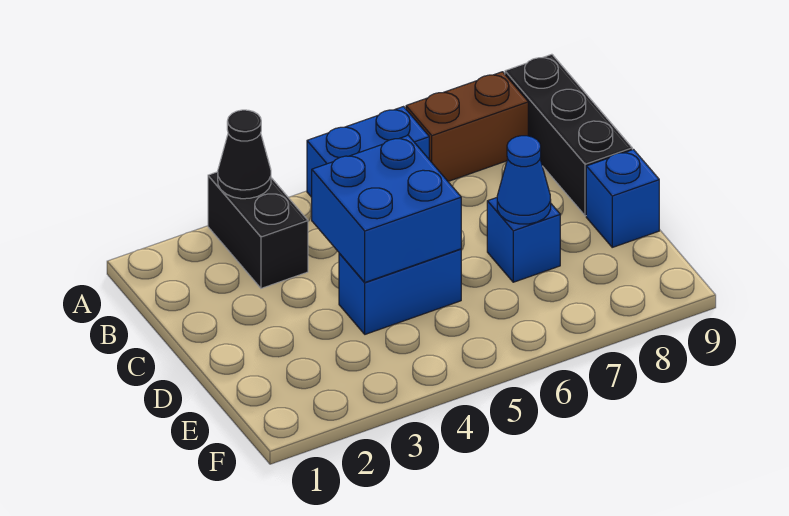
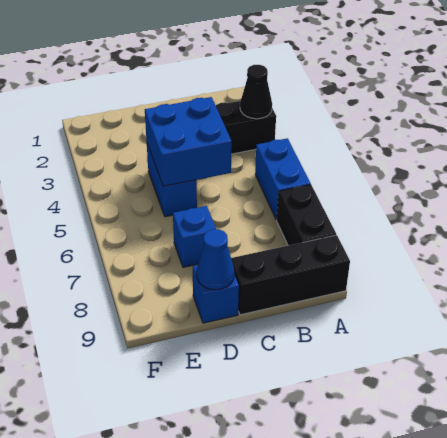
brown 1x2 brick [406,72,528,181] -> black 1x2 brick [277,185,336,246]
blue 1x1 cone [497,136,551,224] -> blue 1x1 cone moved to [197,229,234,290]

